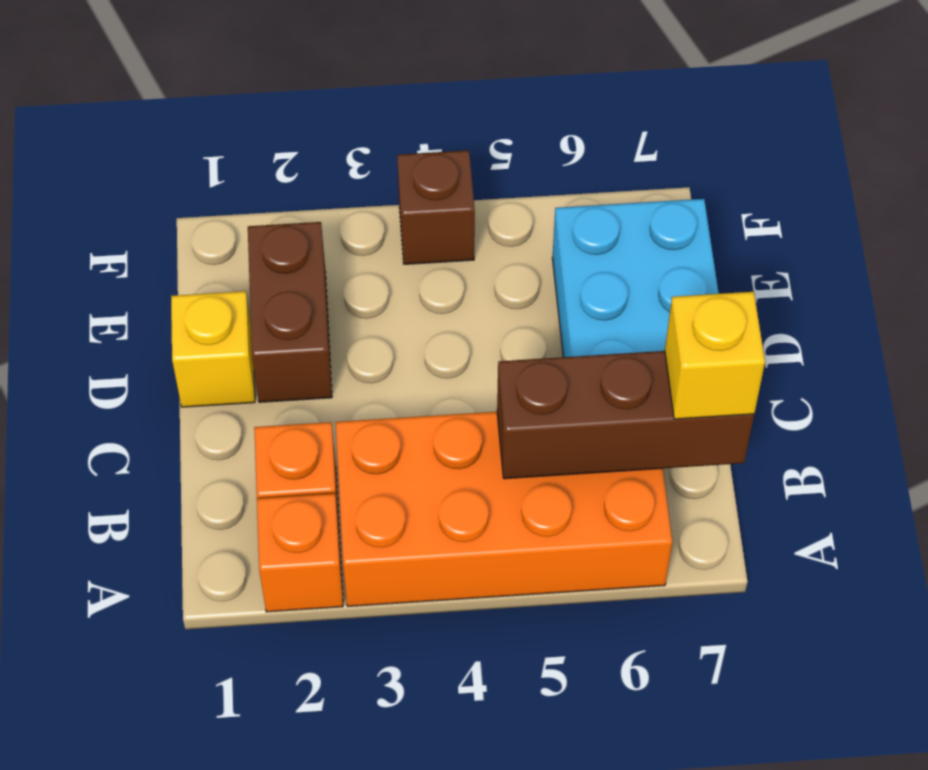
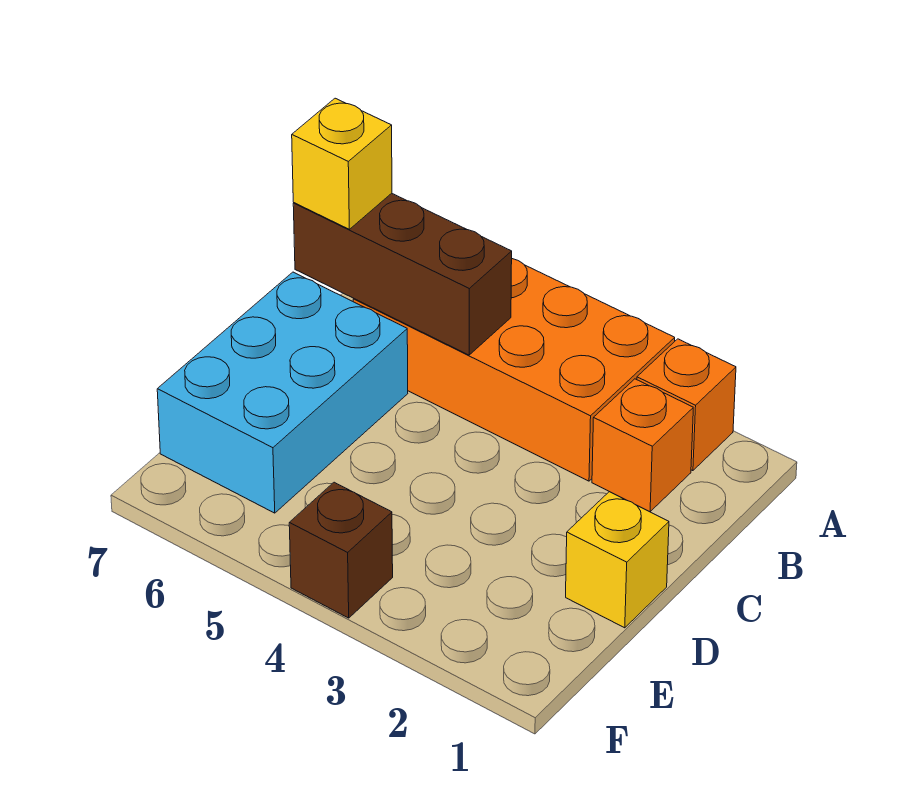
brown 1x2 brick [248,222,332,402] -> none

